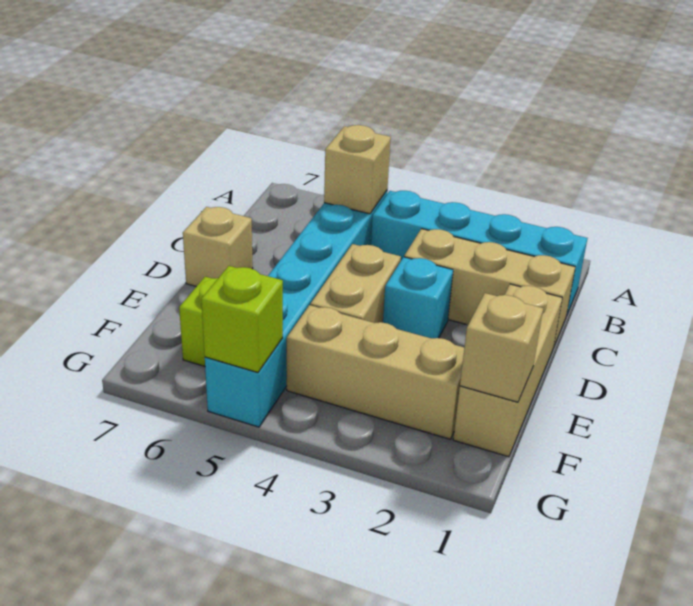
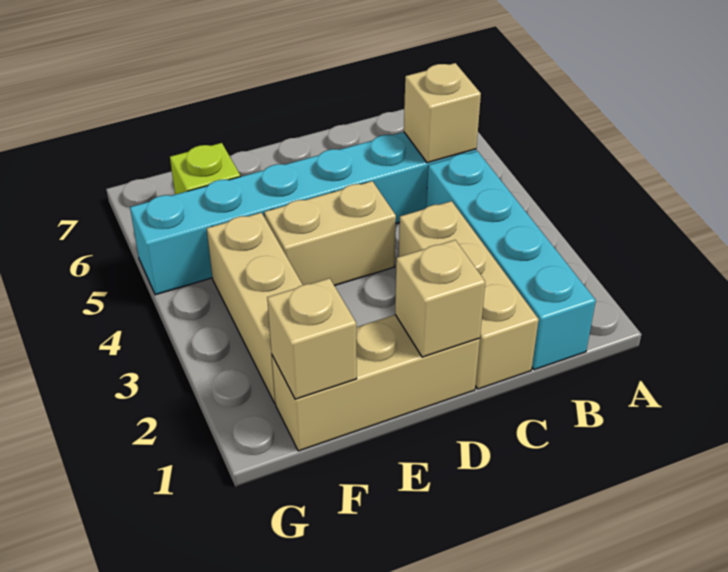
cyan 1x1 brick [383,257,453,338] -> none
tan 1x1 brick [183,207,253,286] -> tan 1x1 brick moved to [395,240,485,357]
lime 1x1 brick [201,266,283,372] -> none

